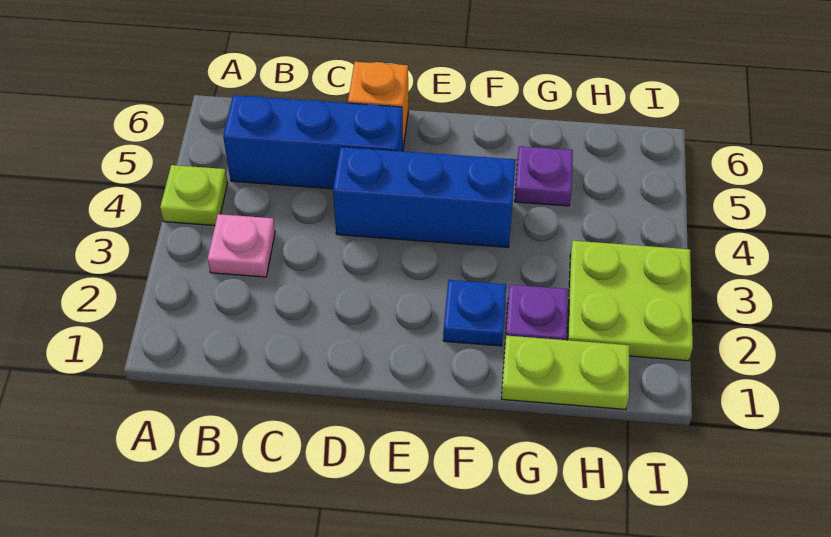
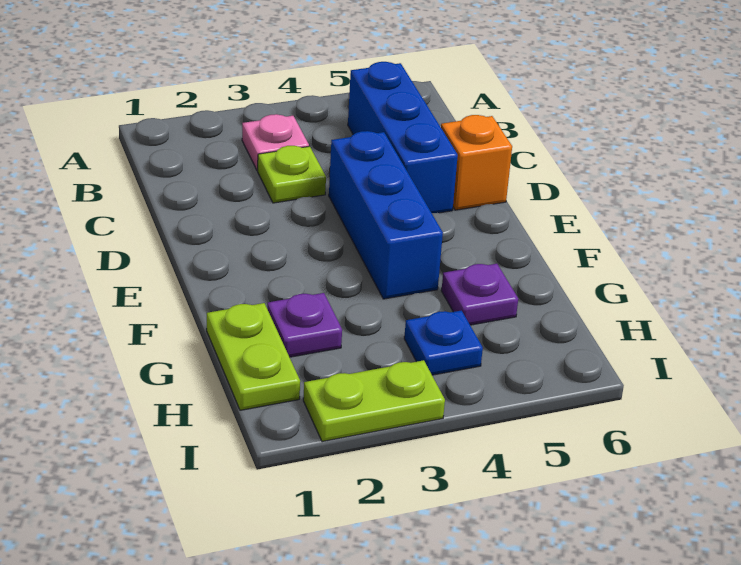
lime 1x1 plate [160,165,227,225] -> lime 1x1 plate moved to [258,146,326,203]
blue 1x1 plate [443,280,506,346] -> blue 1x1 plate moved to [404,311,483,375]
lime 2x2 plate [567,241,693,361] -> lime 1x2 plate [303,360,445,442]

